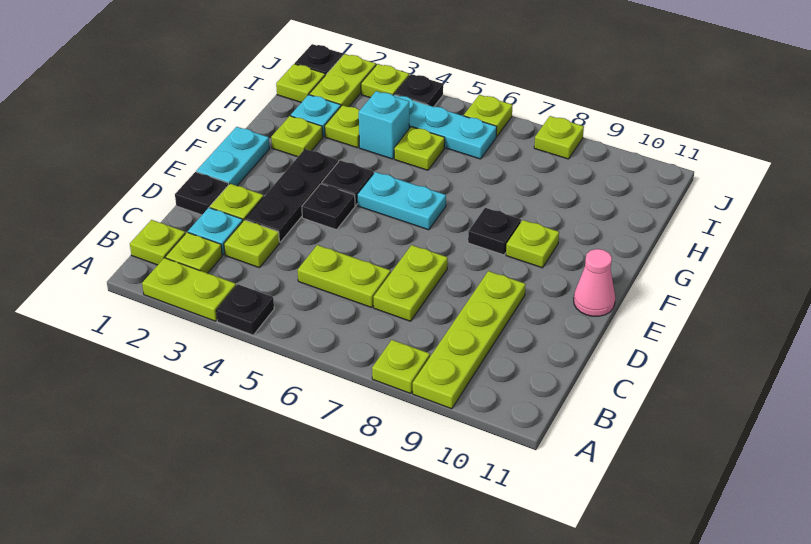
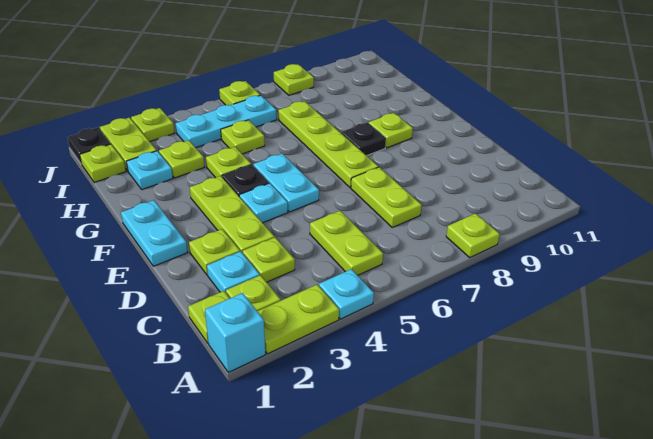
black 1x1 plate [216,284,274,335] -> cyan 1x1 plate [319,269,374,319]
lime 1x4 plate [413,271,526,409] -> lime 1x4 plate moved to [278,101,378,188]
lime 1x2 plate [298,245,391,308] -> lime 1x2 plate turned to [310,211,383,275]
black 1x1 plate [175,172,228,215] -> none
black 1x3 plate [245,149,338,242] -> lime 1x3 plate [190,176,274,253]
black 1x1 plate [302,184,355,230] -> cyan 1x1 plate [239,183,288,223]
pink 1x1 cone [574,249,615,316] -> none
cyan 1x2 plate [357,172,446,230] -> cyan 1x2 plate turned to [254,153,319,212]
lime 1x1 plate [271,116,323,157] -> lime 1x1 plate moved to [206,147,251,178]
cyan 1x1 brick [359,91,409,159] -> cyan 1x1 brick moved to [205,293,265,372]
black 1x1 plate [395,74,443,107] -> none

